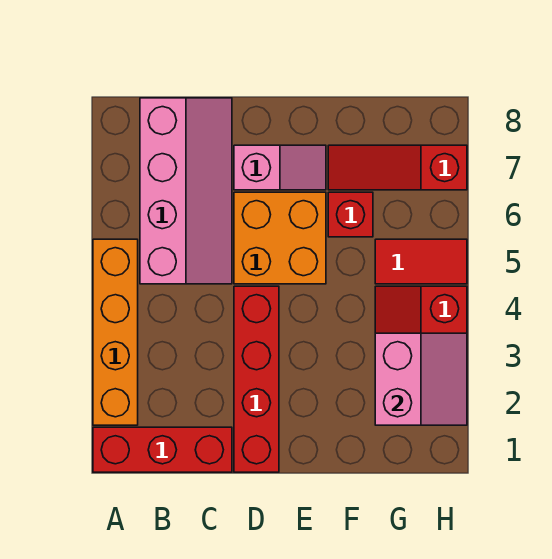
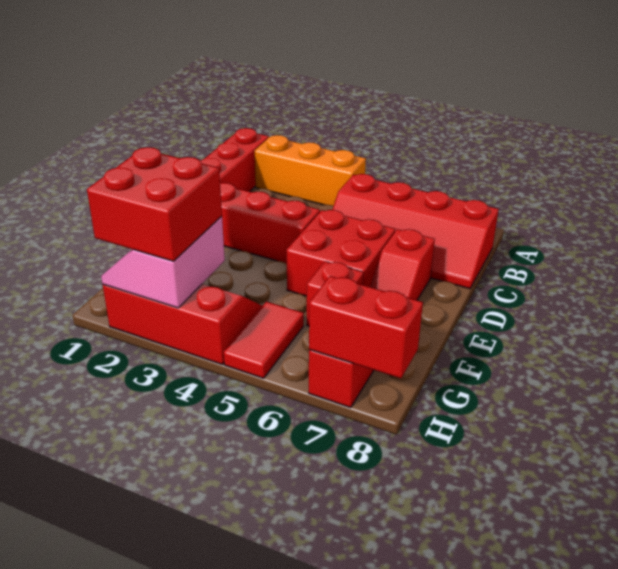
orange 1x4 brick [93,239,138,425] -> orange 1x3 brick [255,135,366,206]
pink 2x4 slope [140,98,232,284] -> red 2x4 slope [332,174,499,289]
orange 2x2 brick [234,192,326,284] -> red 2x2 brick [287,210,395,296]
pink 1x2 slope [234,145,326,190] -> red 1x2 slope [370,229,435,300]
pink 2x2 slope [375,333,467,425] -> pink 2x2 slope turned to [101,216,225,308]
none -> red 2x2 brick [87,147,222,261]
none -> red 1x2 brick [309,276,423,378]

